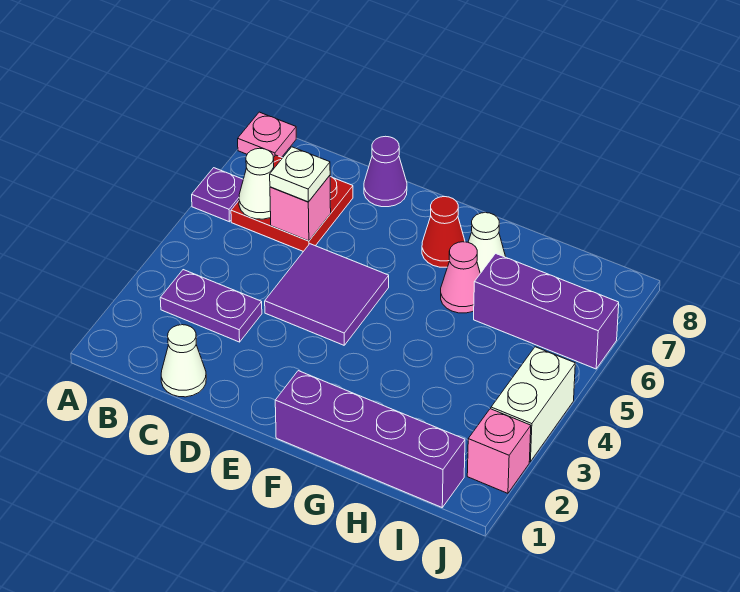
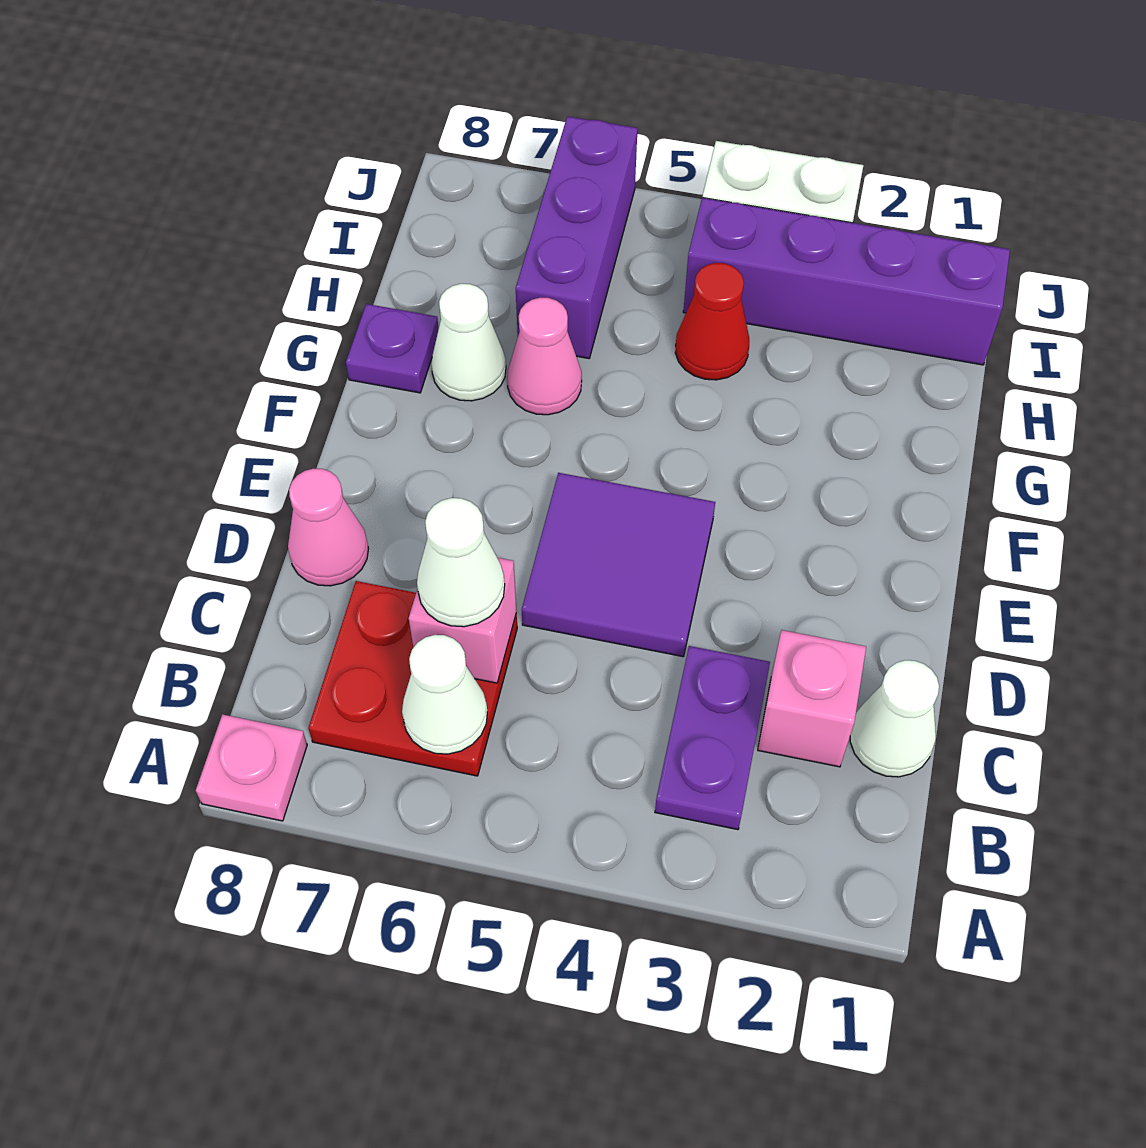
purple 1x1 plate [192,168,243,222] -> purple 1x1 plate moved to [346,304,439,393]
white 1x1 plate [270,147,330,202] -> white 1x1 cone [417,498,505,627]
purple 1x1 cone [364,136,407,207] -> pink 1x1 cone [288,468,369,586]
purple 1x4 brick [275,371,465,507] -> purple 1x4 brick turned to [683,198,1010,365]
red 1x1 cone [422,197,465,267] -> red 1x1 cone moved to [675,263,749,380]
pink 1x1 brick [467,409,531,493] -> pink 1x1 brick moved to [758,630,866,767]

